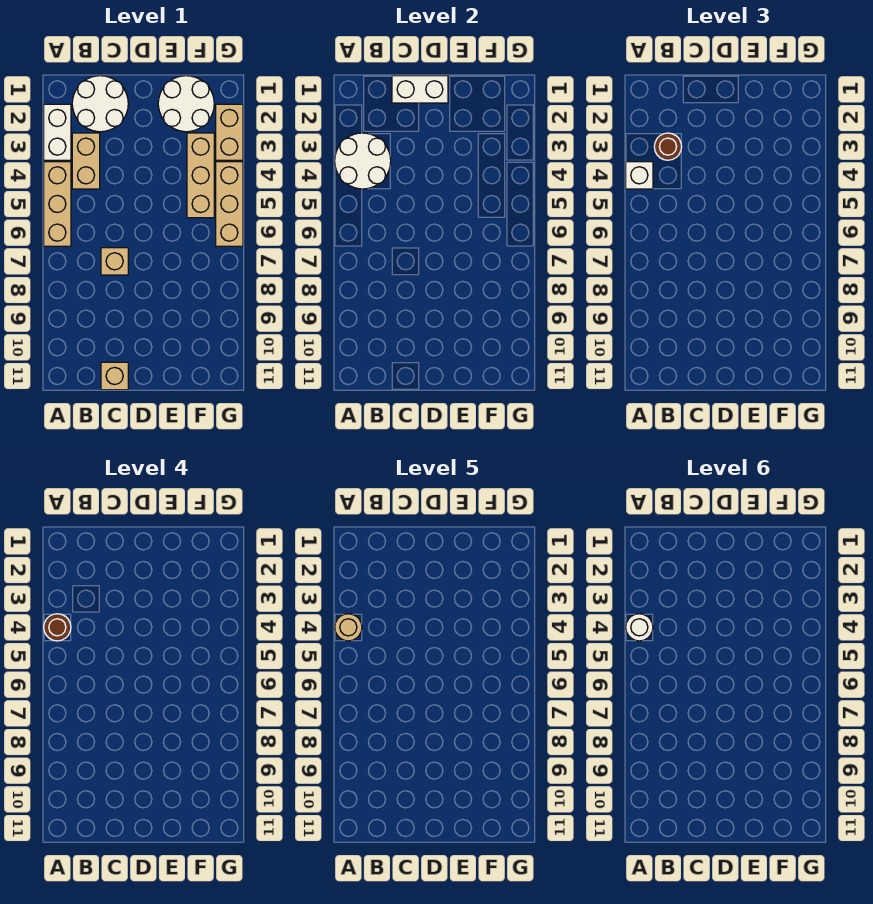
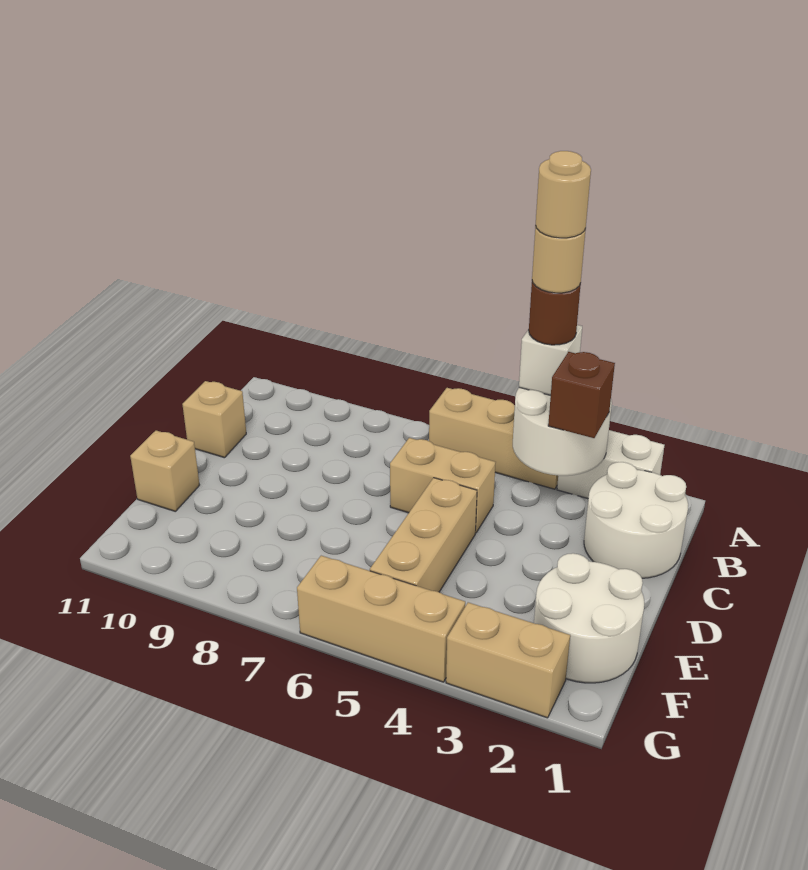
white 1x1 round brick [626,614,653,641] -> tan 1x1 round brick [536,151,591,238]
tan 1x2 brick [72,133,100,189] -> tan 1x2 brick moved to [390,438,496,533]
brown 1x1 round brick [654,133,682,160] -> brown 1x1 brick [548,352,615,438]
white 1x2 brick [392,76,448,103] -> none
tan 1x1 brick [101,248,128,275] -> tan 1x1 brick moved to [130,431,199,511]
tan 1x3 brick [187,133,214,218] -> tan 1x3 brick turned to [370,478,477,592]

